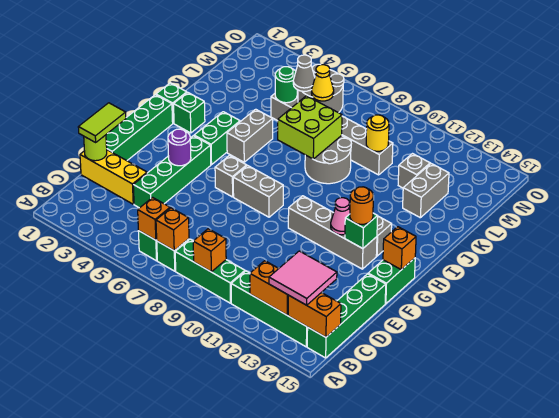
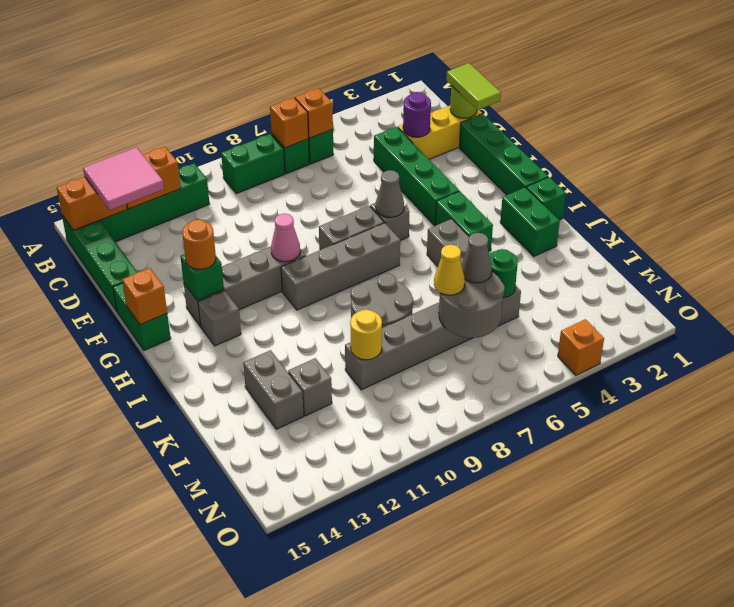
green 1x3 brick [175,239,245,303] -> green 1x2 brick [221,134,285,194]
orange 1x1 brick [193,229,226,272] -> orange 1x1 brick moved to [558,319,604,375]
purple 1x1 round brick [168,129,191,166] -> purple 1x1 round brick moved to [403,92,431,137]
none -> grey 1x1 cone [376,170,404,217]
pink 1x1 cone [331,198,350,235] -> pink 1x1 cone moved to [271,214,300,262]
none -> grey 1x4 brick [281,223,400,310]
green 1x1 brick [174,92,205,133] -> green 1x2 brick [500,187,560,256]
lime 2x2 brick [278,96,342,159] -> none

